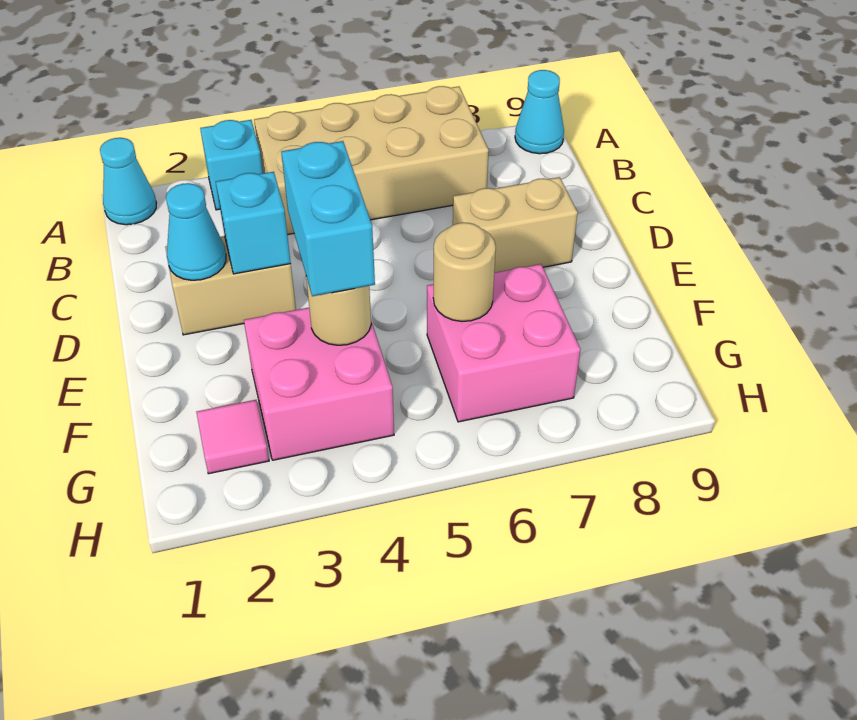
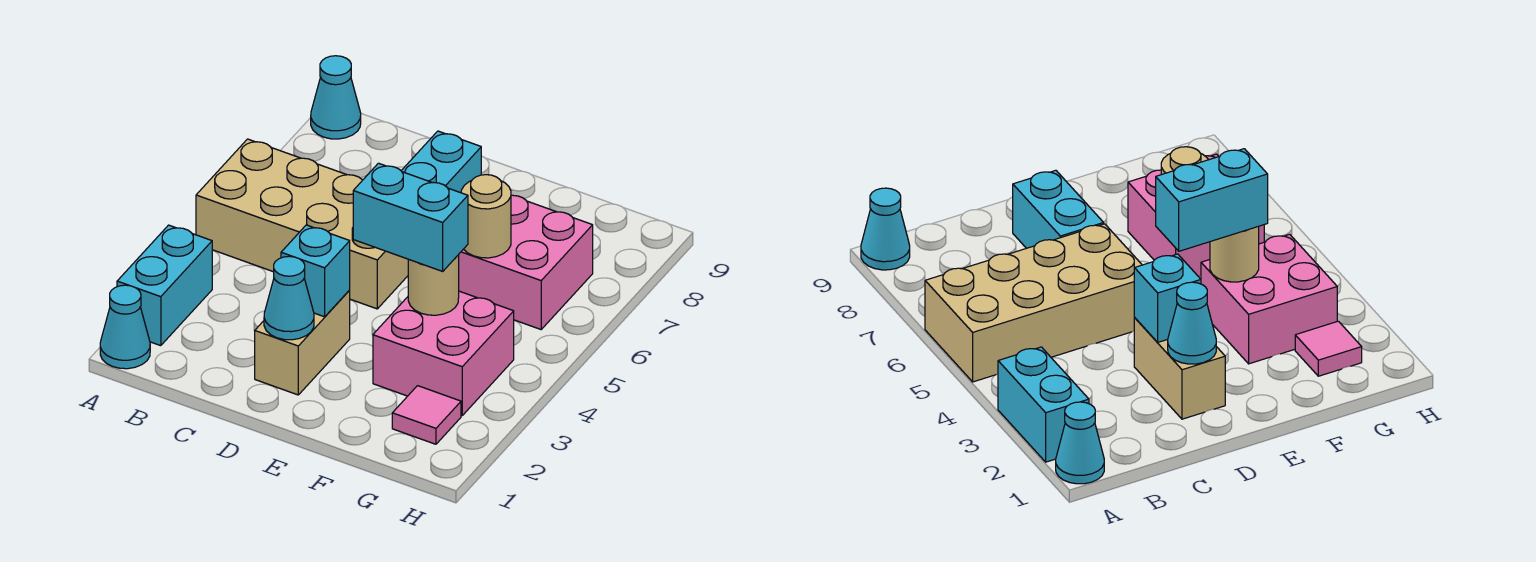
cyan 1x1 brick [200,120,263,210] -> cyan 1x2 brick [117,225,212,346]
tan 2x4 brick [254,86,489,235] -> tan 2x4 brick turned to [196,139,408,309]
tan 1x2 brick [453,177,578,273] -> cyan 1x2 brick [401,131,481,193]

